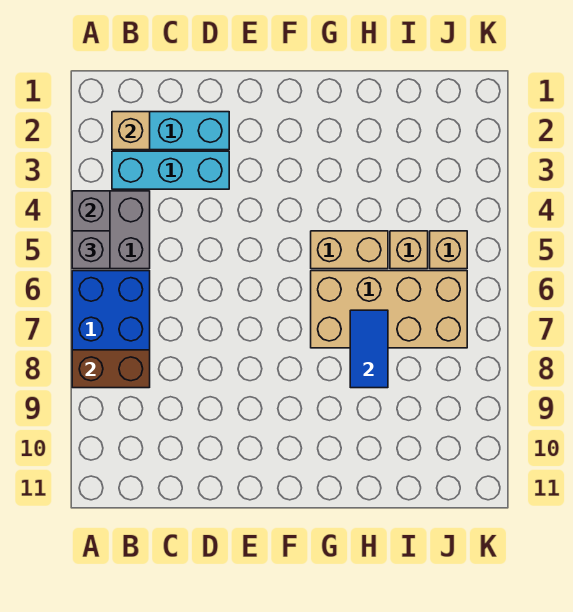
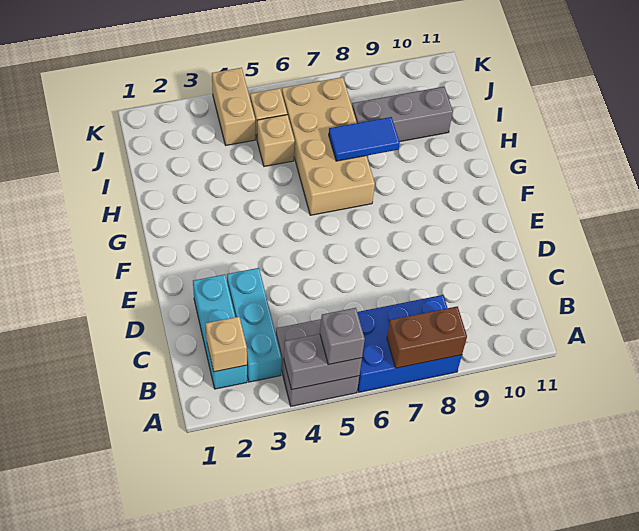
brown 1x2 brick [72,350,150,388] -> brown 1x2 brick turned to [387,306,467,368]
tan 1x2 brick [311,231,388,269] -> tan 1x2 brick moved to [212,68,255,145]
none -> grey 1x3 brick [352,86,453,142]

